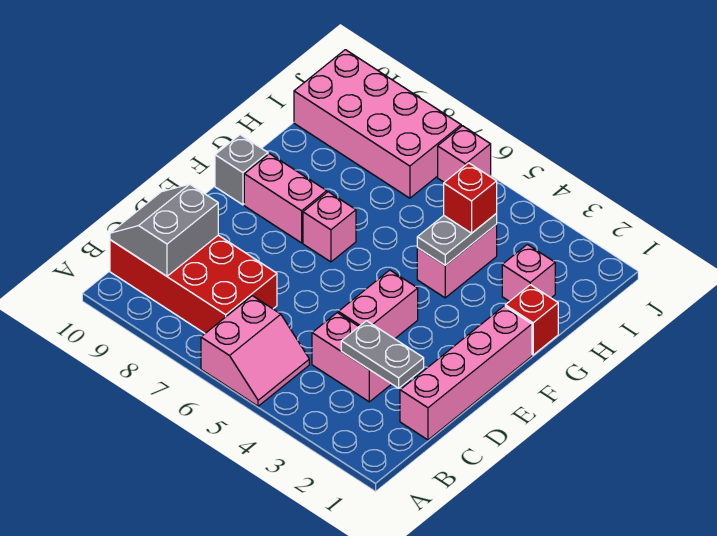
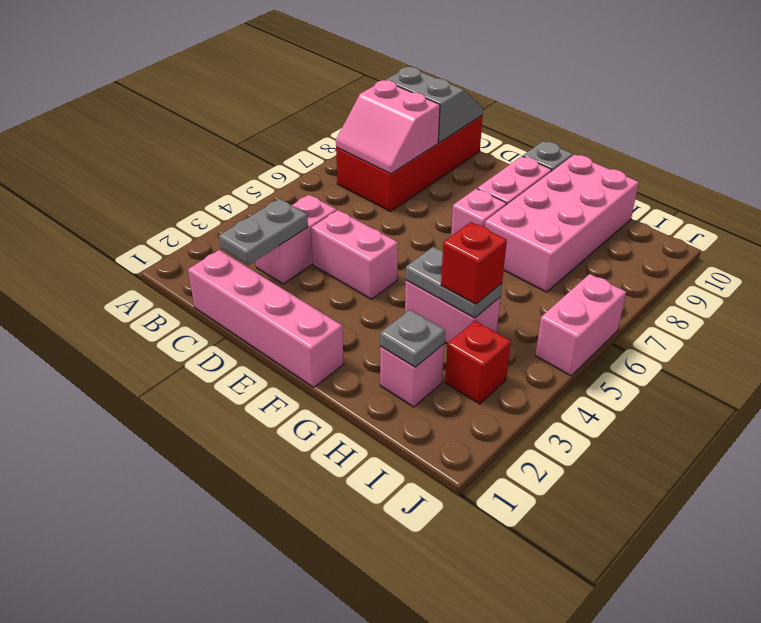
pink 2x2 slope [201,296,309,406] -> pink 2x2 slope moved to [336,80,440,174]
red 1x1 brick [505,285,558,355] -> red 1x1 brick moved to [445,321,511,404]
none -> grey 1x1 plate [380,310,445,367]
pink 2x4 brick [294,50,461,198] -> pink 2x4 brick moved to [485,154,639,292]
pink 1x1 brick [438,126,491,182] -> pink 1x2 brick [535,274,626,376]

